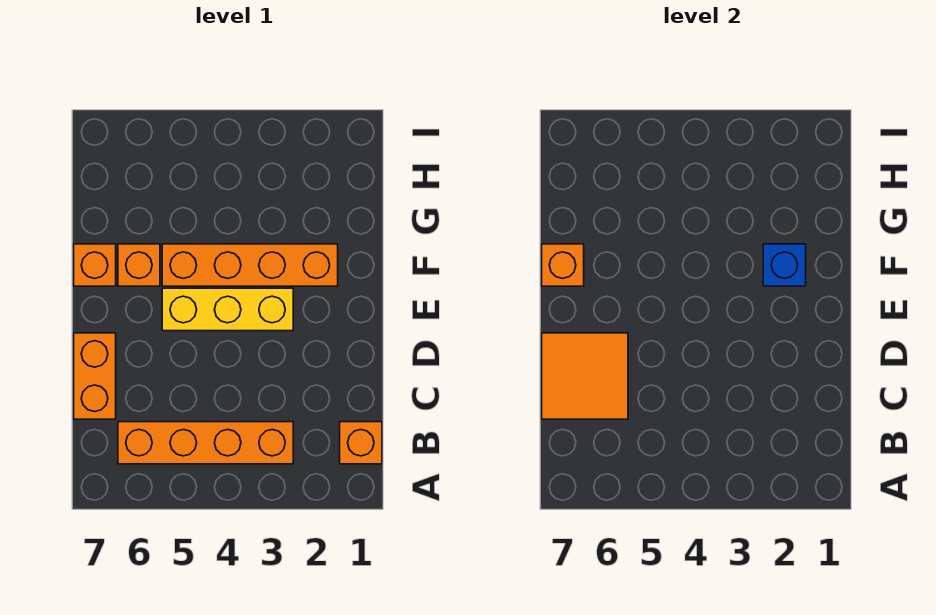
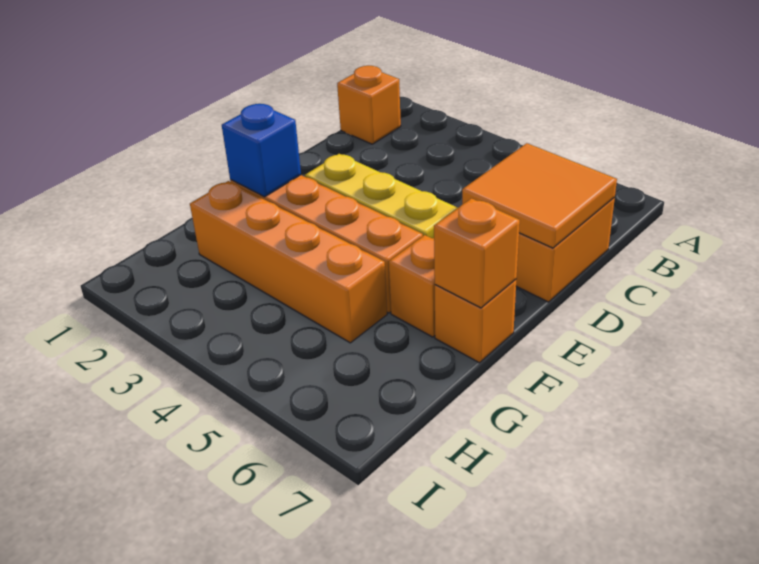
orange 1x4 brick [118,422,293,464] -> orange 1x4 brick moved to [190,181,387,343]

